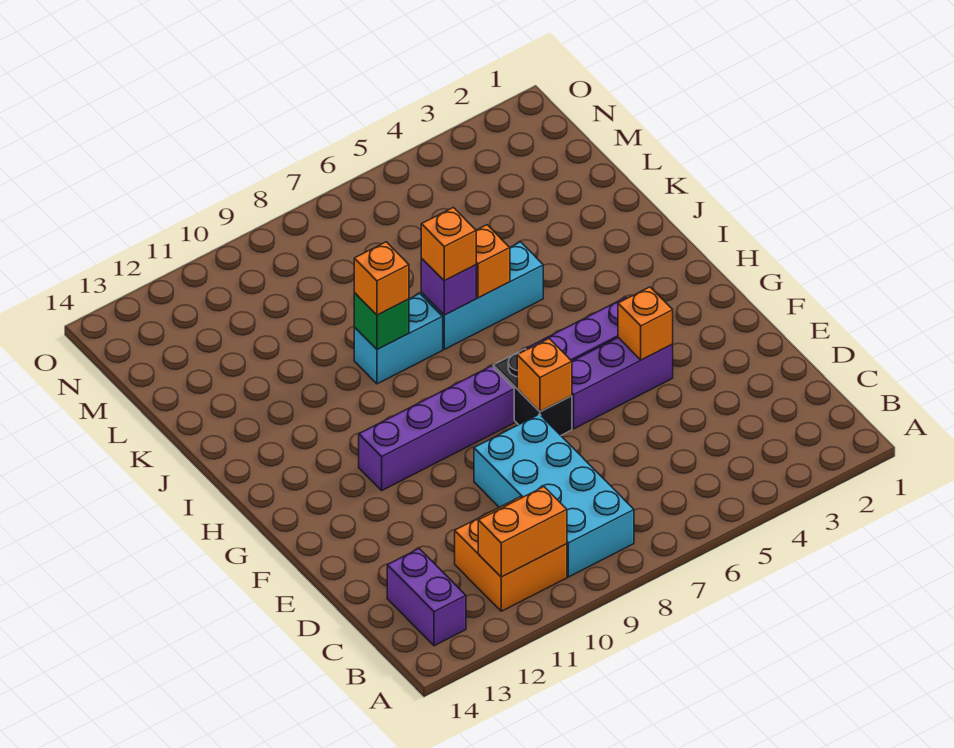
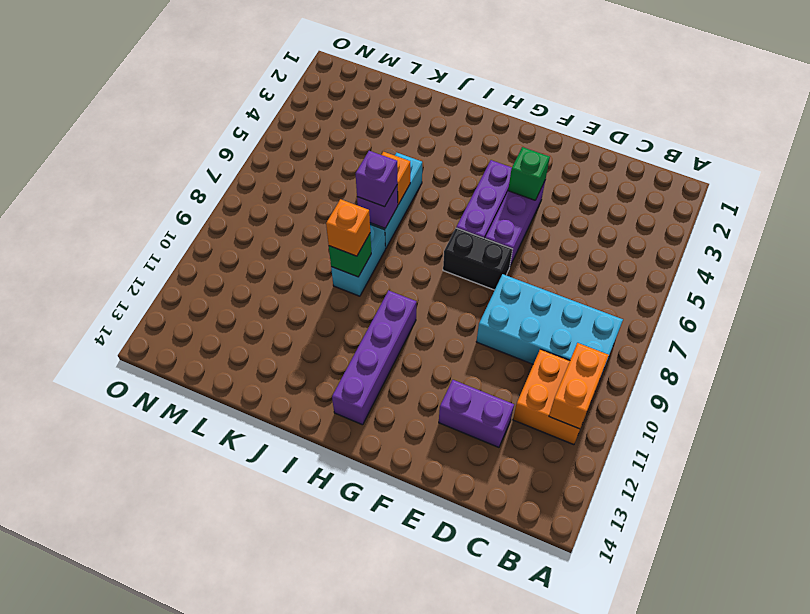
purple 1x2 brick [387,549,466,646] -> purple 1x2 brick moved to [439,380,514,447]
orange 1x1 brick [618,287,673,360] -> green 1x1 brick [508,147,550,200]
orange 1x1 brick [517,339,572,412] -> none
purple 1x4 brick [359,366,514,490] -> purple 1x4 brick moved to [332,290,416,425]
orange 1x1 brick [421,207,476,281] -> purple 1x1 brick [355,151,397,207]

